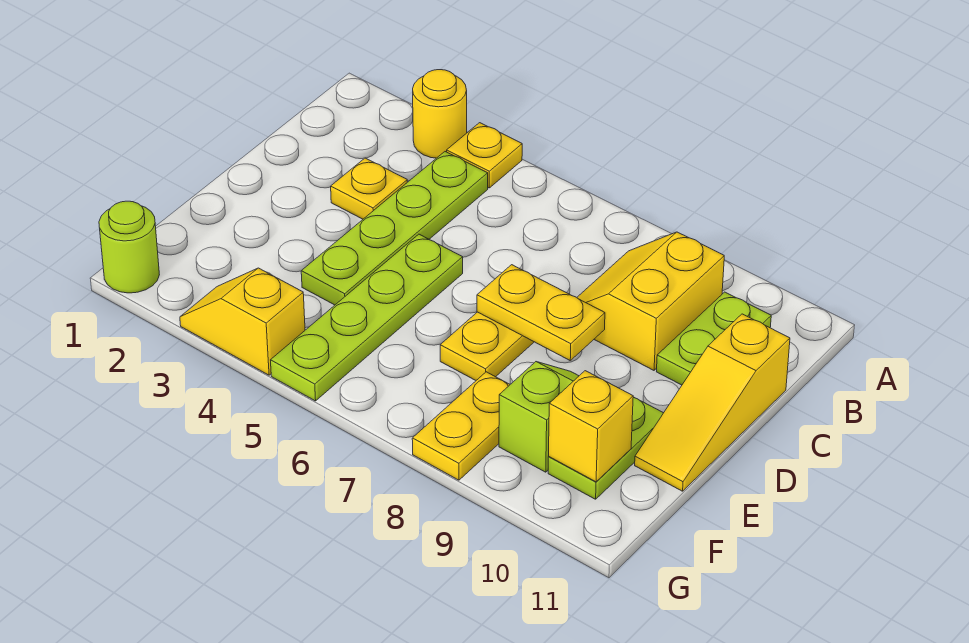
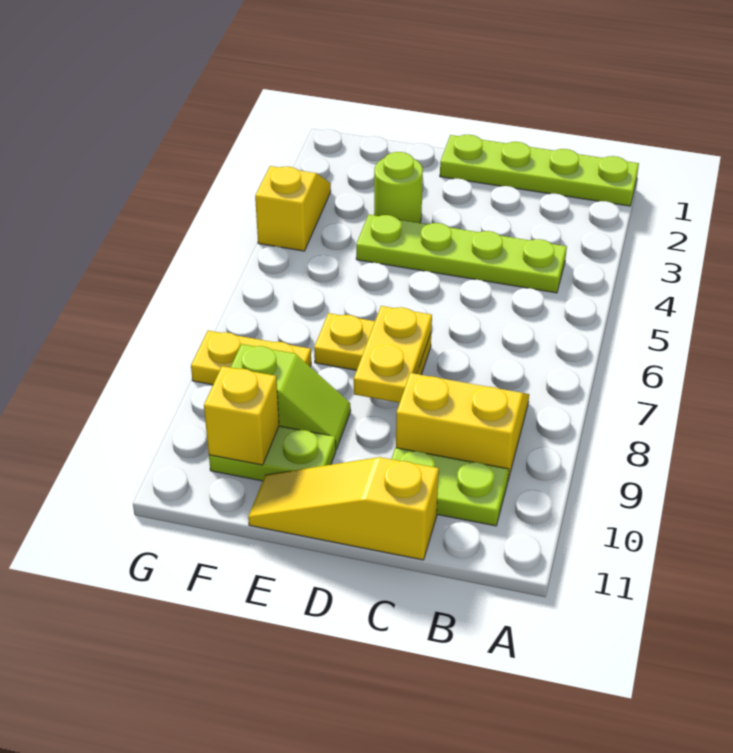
yellow 1x1 round brick [413,70,467,158] -> none
yellow 1x1 plate [447,123,522,188] -> none
yellow 1x1 plate [331,158,407,219] -> none
lime 1x4 plate [271,234,463,401] -> lime 1x4 plate moved to [440,135,639,206]
lime 1x1 round brick [99,201,159,293] -> lime 1x1 round brick moved to [374,152,423,223]

